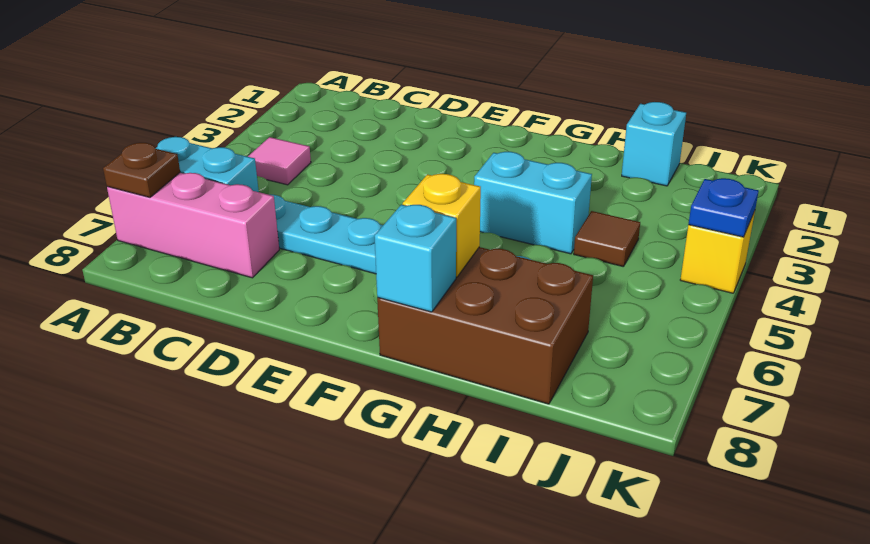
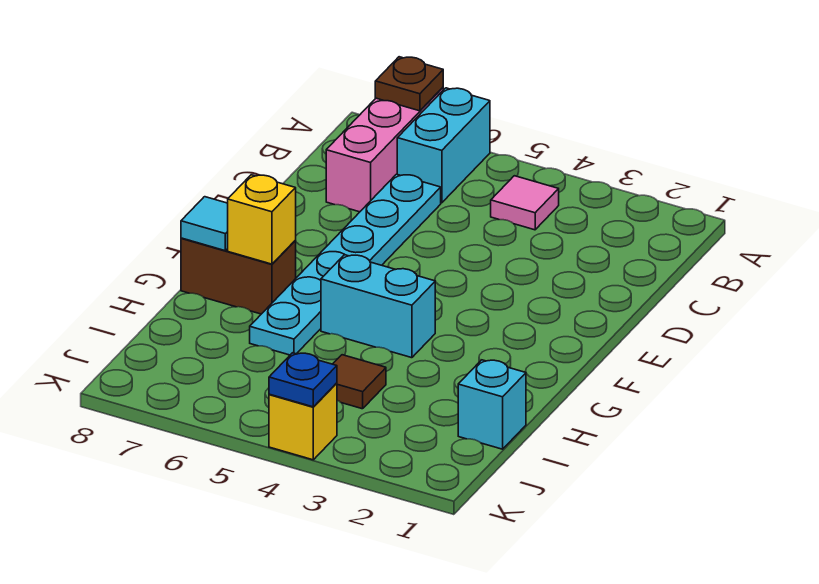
cyan 1x2 brick [474,152,592,254] -> cyan 1x2 brick turned to [321,255,435,358]
brown 2x3 brick [377,247,593,404] -> brown 1x2 brick [181,238,296,314]
cyan 1x1 brick [375,205,456,312] -> cyan 1x1 tile [181,197,228,251]

